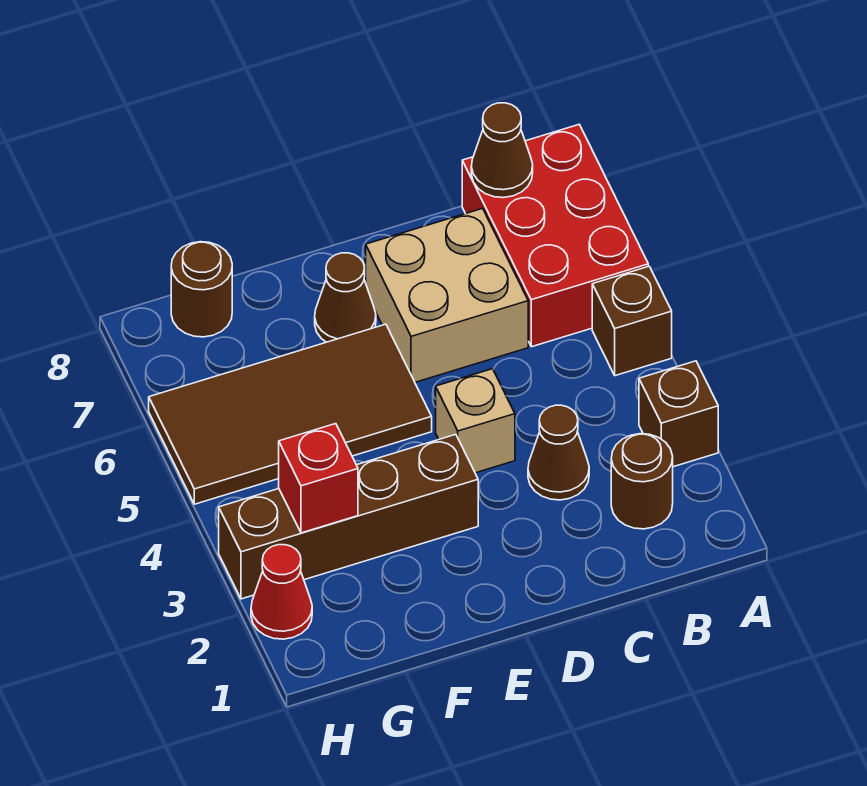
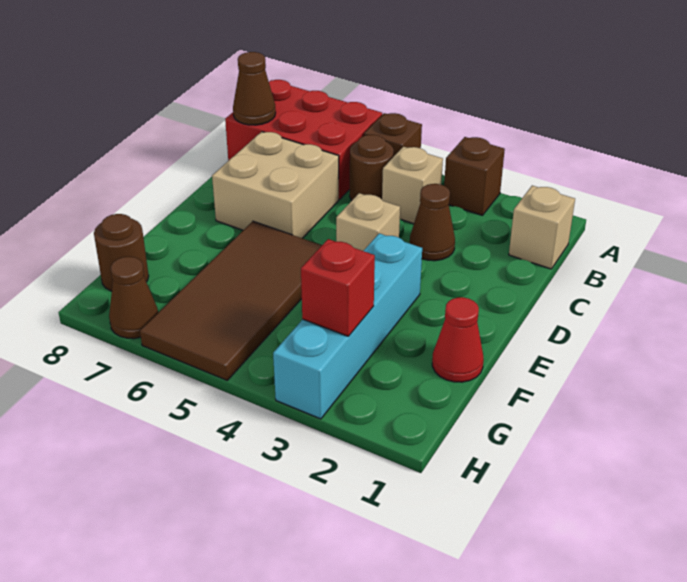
none -> tan 1x1 brick [509,186,575,269]
brown 1x1 round brick [611,434,673,529] -> brown 1x1 round brick moved to [350,135,394,201]
none -> tan 1x1 brick [382,147,443,224]
brown 1x4 brick [219,434,478,599] -> cyan 1x4 brick [273,233,422,419]
brown 1x1 cone [315,253,376,342] -> brown 1x1 cone moved to [109,257,158,339]
red 1x1 cone [251,545,312,639] -> red 1x1 cone moved to [432,297,484,382]

